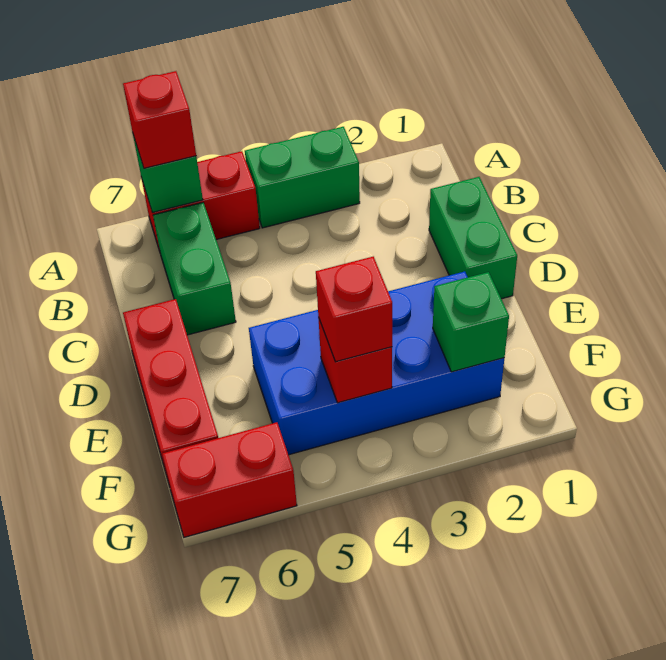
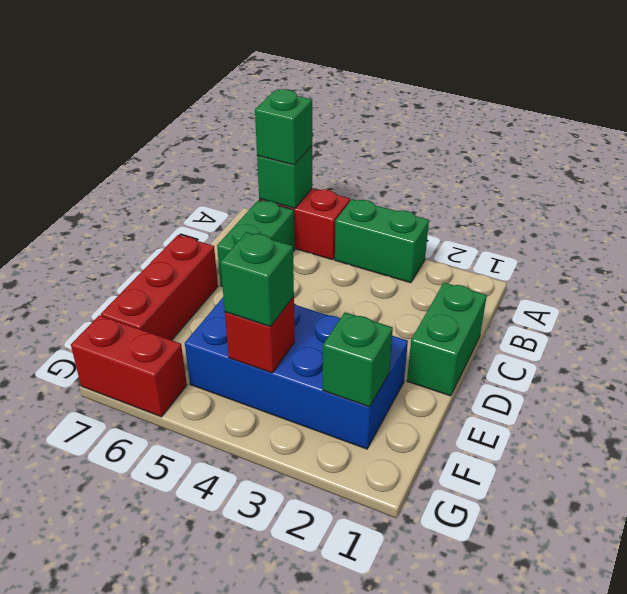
red 1x1 brick [123,71,196,168] -> green 1x1 brick [255,89,312,165]
red 1x1 brick [316,257,392,362] -> green 1x1 brick [220,232,294,327]

